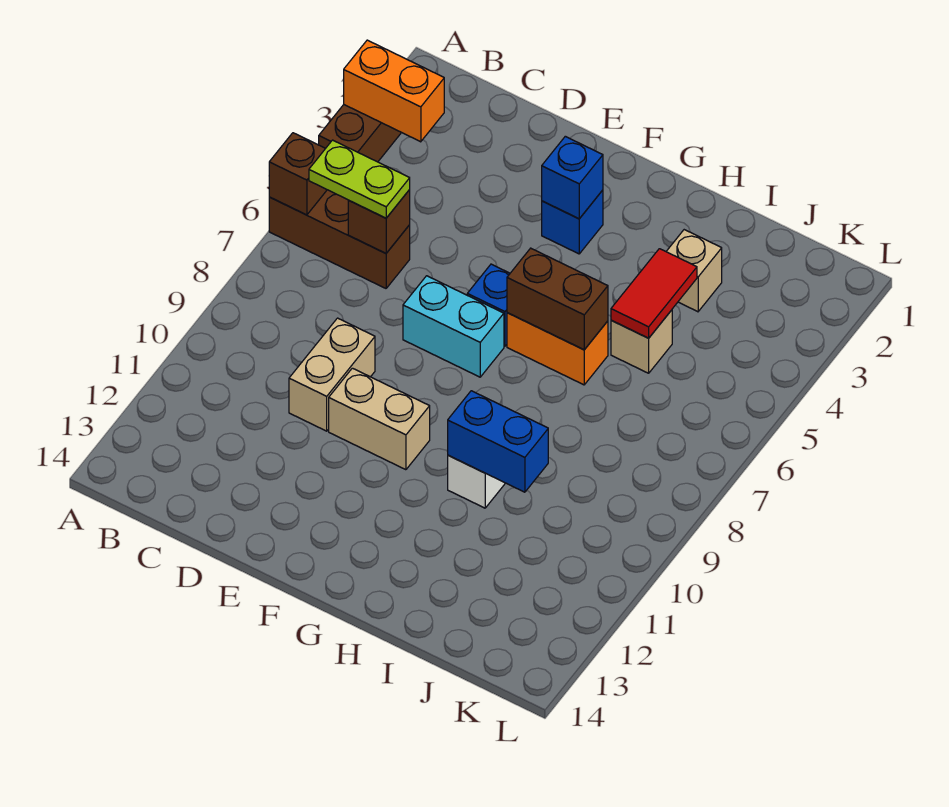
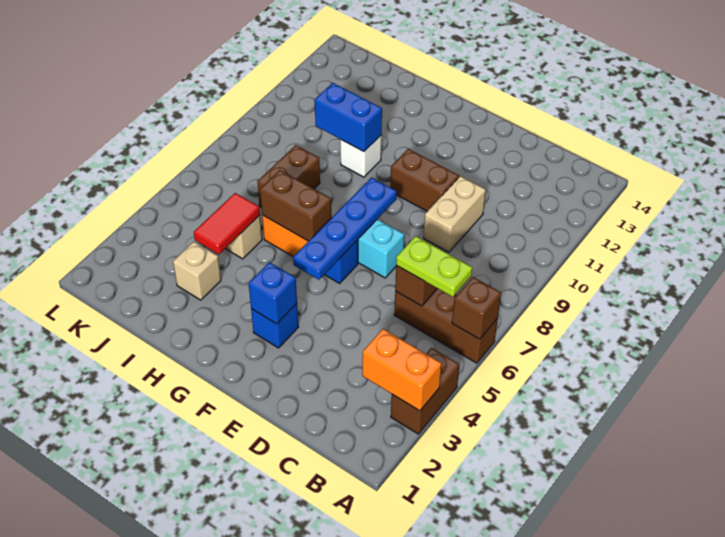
tan 1x2 brick [329,368,430,470] -> brown 1x2 brick [390,149,459,211]
none -> blue 1x4 plate [293,178,397,280]
none -> brown 1x2 brick [257,145,320,208]

